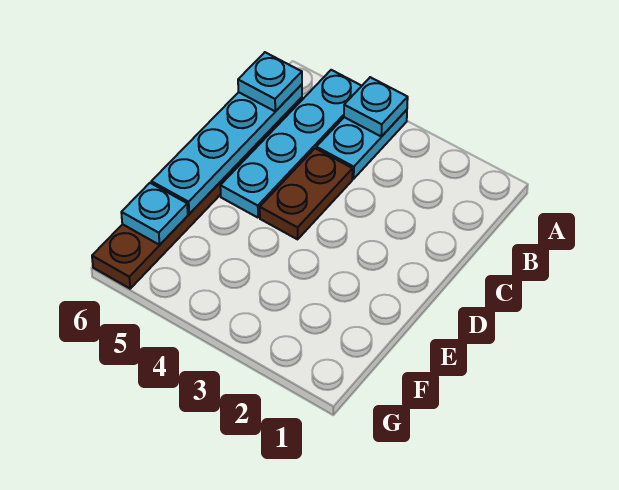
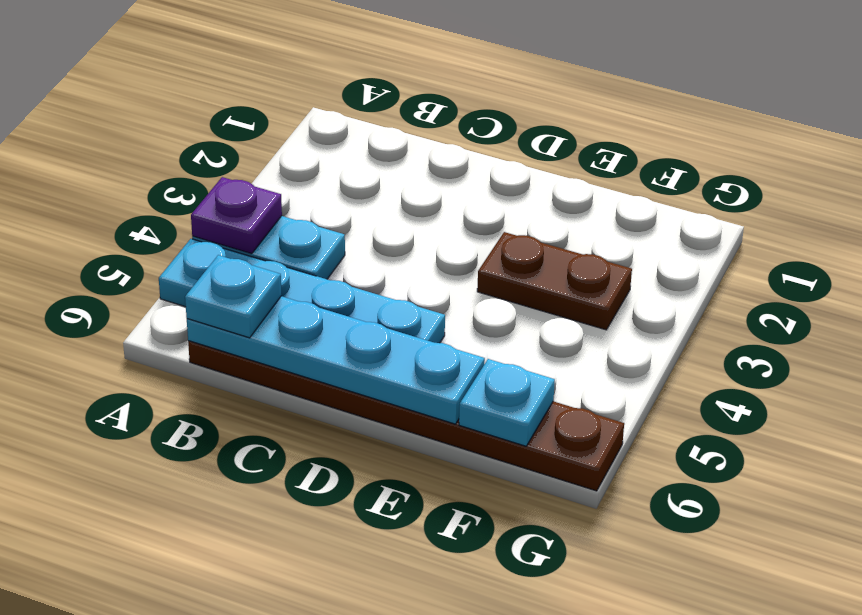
cyan 1x1 plate [344,77,408,137] -> purple 1x1 plate [191,177,282,254]
brown 1x2 plate [260,148,353,239] -> brown 1x2 plate moved to [477,232,632,330]

